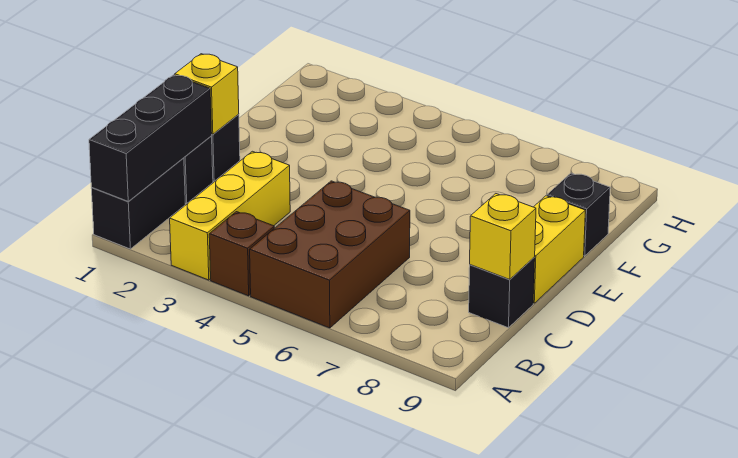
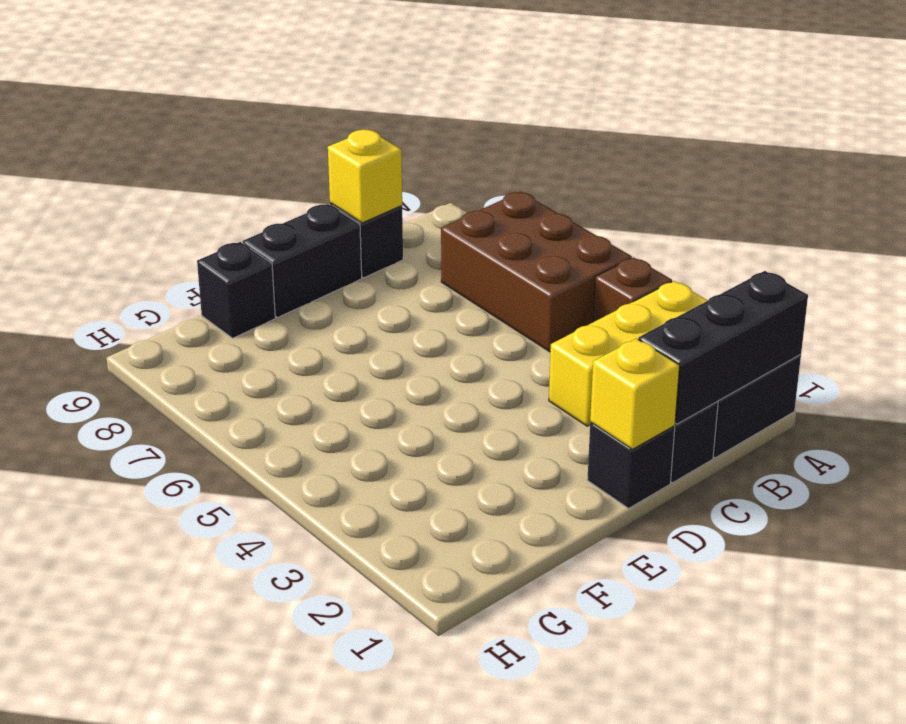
brown 2x3 brick [250,181,410,328] -> brown 2x3 brick turned to [441,192,632,352]
yellow 1x2 brick [533,196,585,303] -> black 1x2 brick [243,204,362,318]

